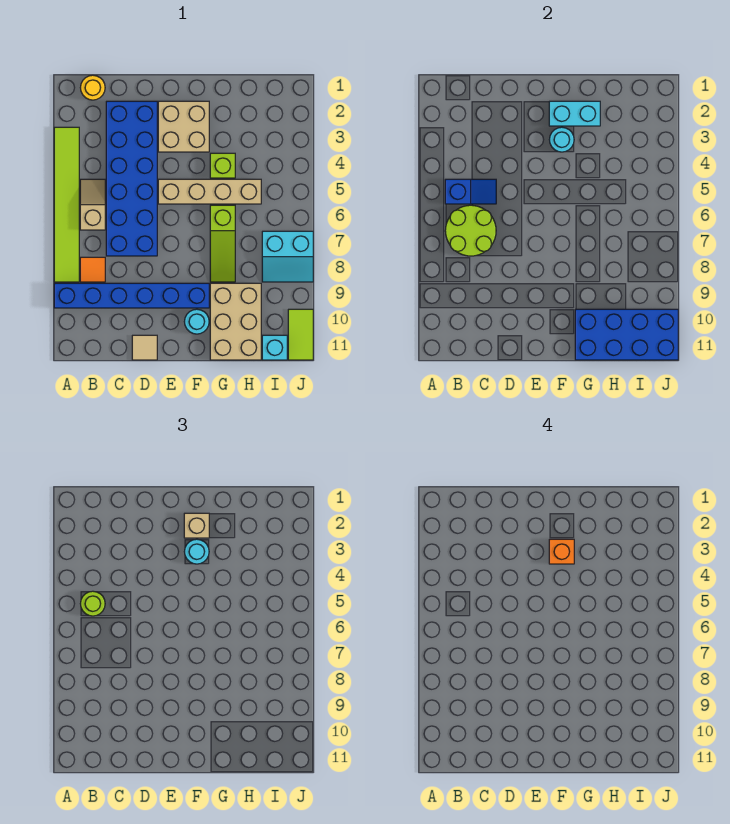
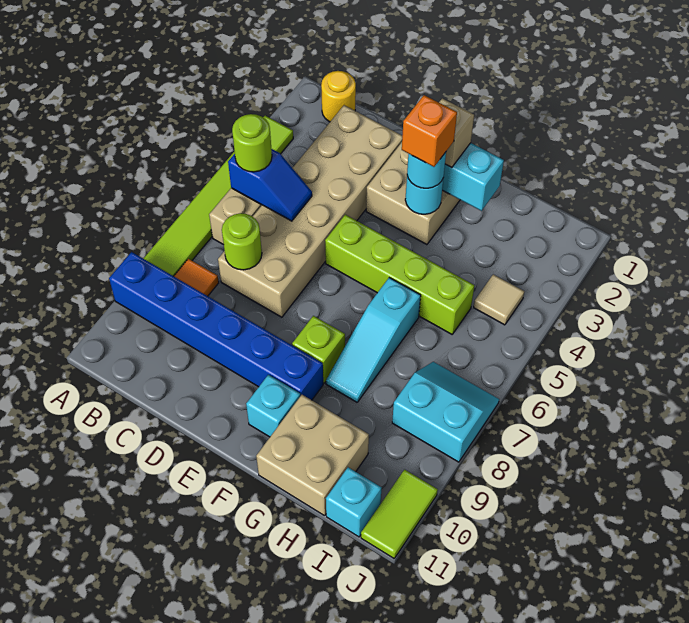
lime 2x2 round brick [445,205,496,256] -> lime 1x1 round brick [222,213,262,270]
blue 2x6 brick [106,101,157,256] -> tan 2x6 brick [218,105,402,317]
tan 1x1 tile [132,335,157,360] -> tan 1x1 tile moved to [474,274,524,325]
tan 1x4 brick [158,179,261,204] -> lime 1x4 brick [325,215,474,334]
cyan 1x1 round brick [184,309,209,334] -> cyan 1x1 brick [246,375,300,437]
lime 1x1 brick [210,153,235,178] -> lime 1x1 brick moved to [292,316,345,383]
lime 1x3 slope [210,205,235,282] -> cyan 1x3 slope [326,278,421,402]
tan 2x3 brick [210,283,261,360] -> tan 2x2 brick [256,395,369,516]
blue 2x4 brick [575,309,678,360] -> none
cyan 2x2 slope [262,231,313,282] -> cyan 2x2 slope turned to [392,362,499,462]

